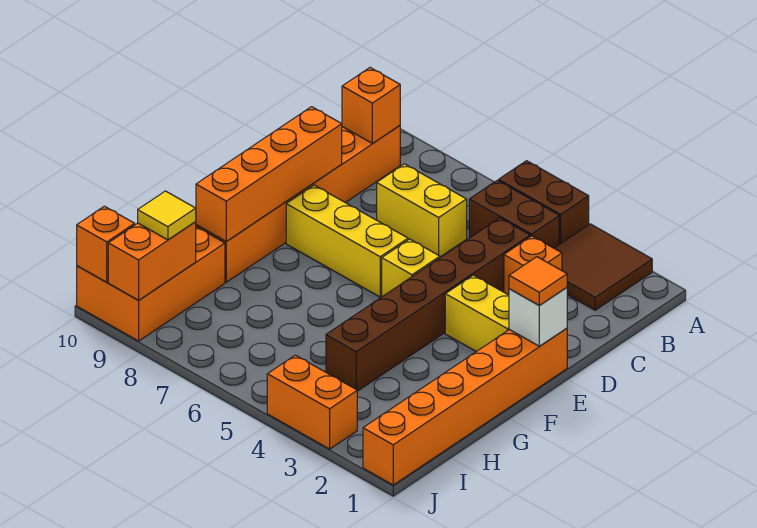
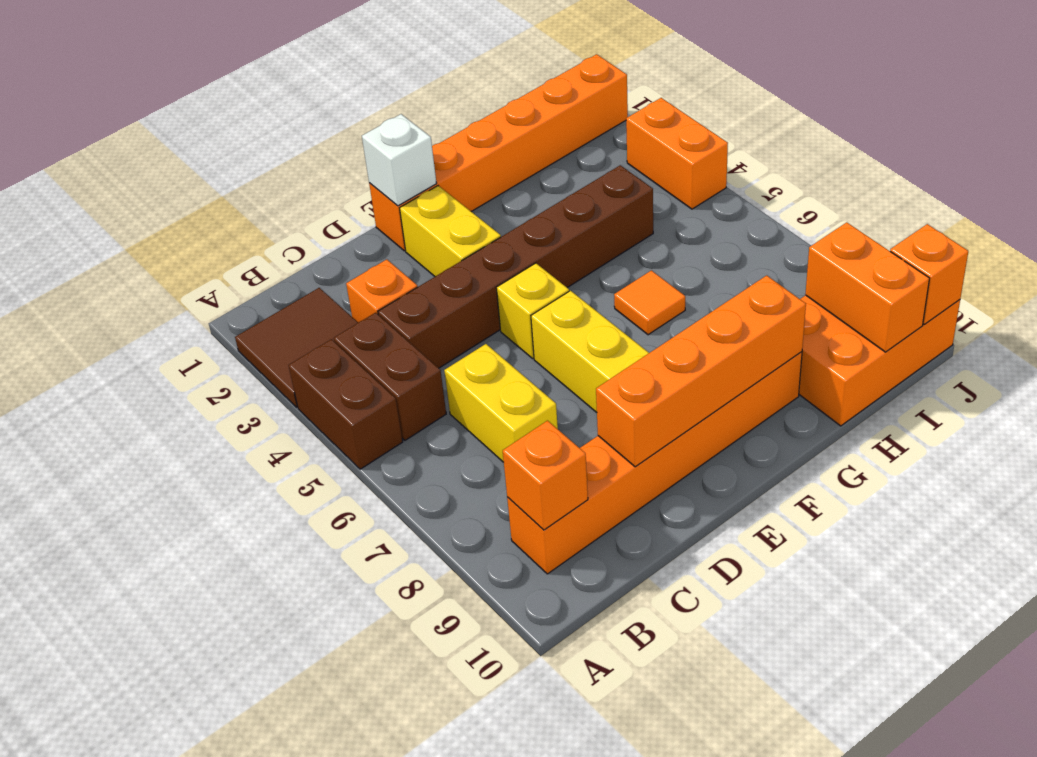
orange 1x1 tile [509,257,567,305] -> orange 1x1 tile moved to [614,270,685,335]
orange 1x2 brick [108,222,196,300] -> orange 1x2 brick turned to [805,222,930,352]
yellow 1x1 tile [138,191,196,240] -> none

